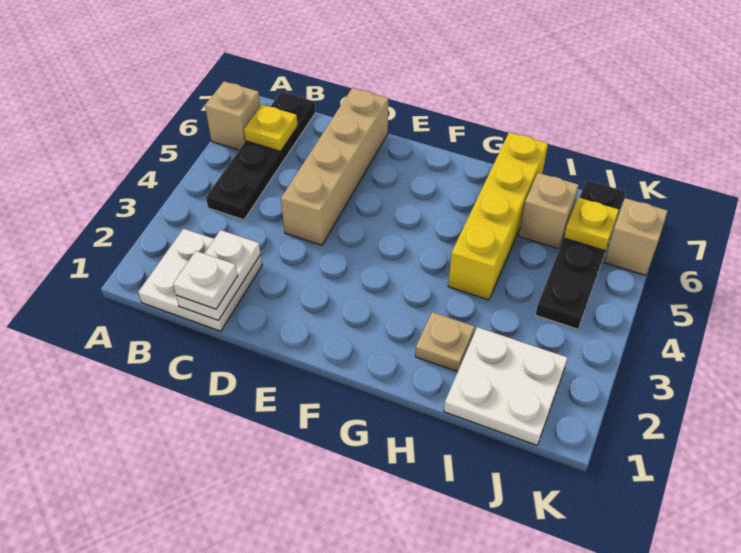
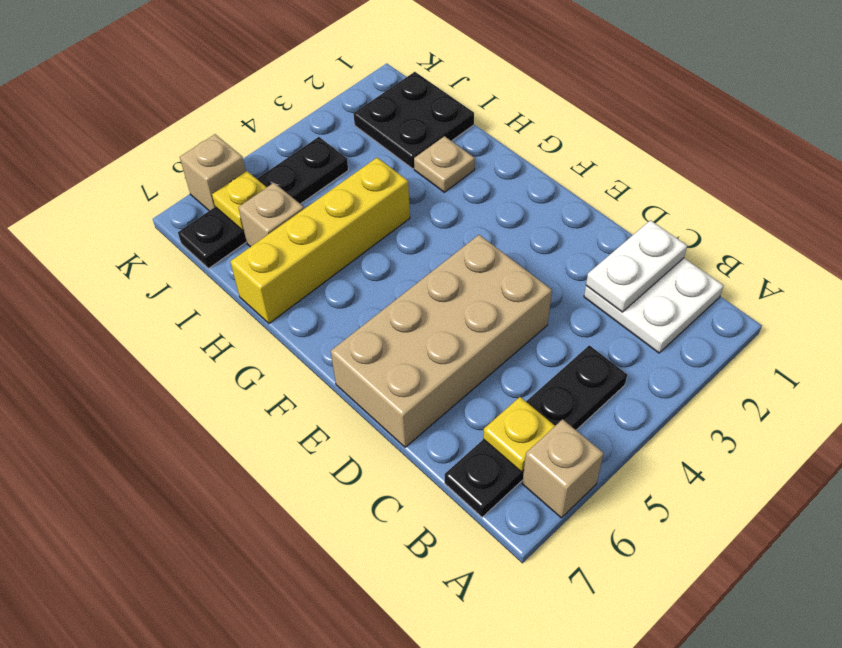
white 1x1 plate [173,251,238,309] -> none
tan 1x4 brick [281,88,388,245] -> tan 2x4 brick [331,235,552,447]
white 2x2 plate [444,327,567,445] -> black 2x2 plate [354,72,474,169]

